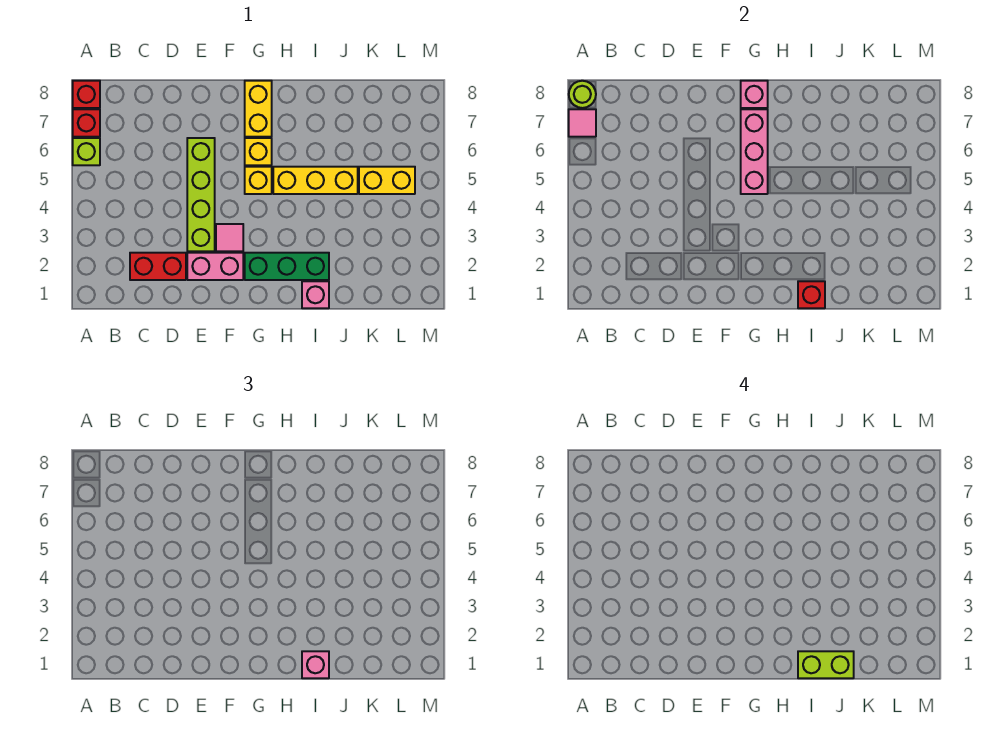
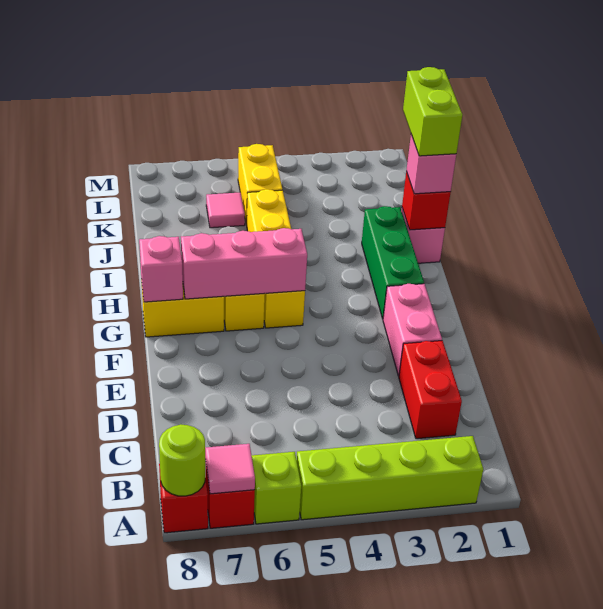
lime 1x4 brick [187,138,215,251] -> lime 1x4 brick moved to [297,436,483,520]
pink 1x1 tile [216,224,243,251] -> pink 1x1 tile moved to [206,192,245,228]

